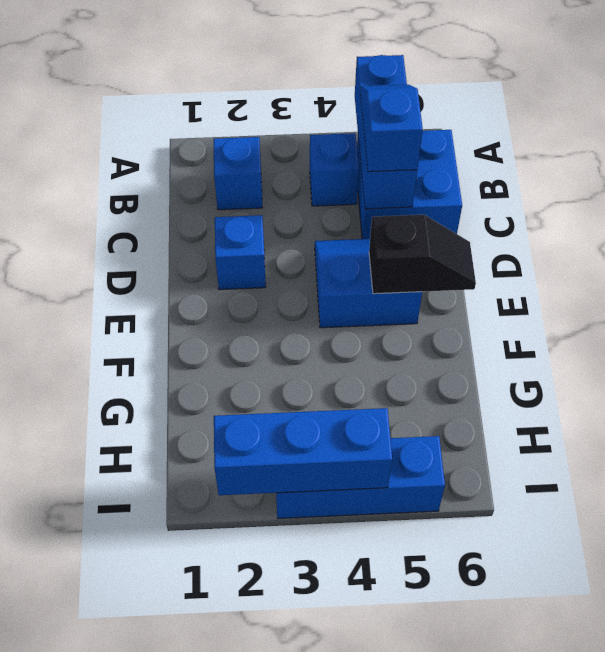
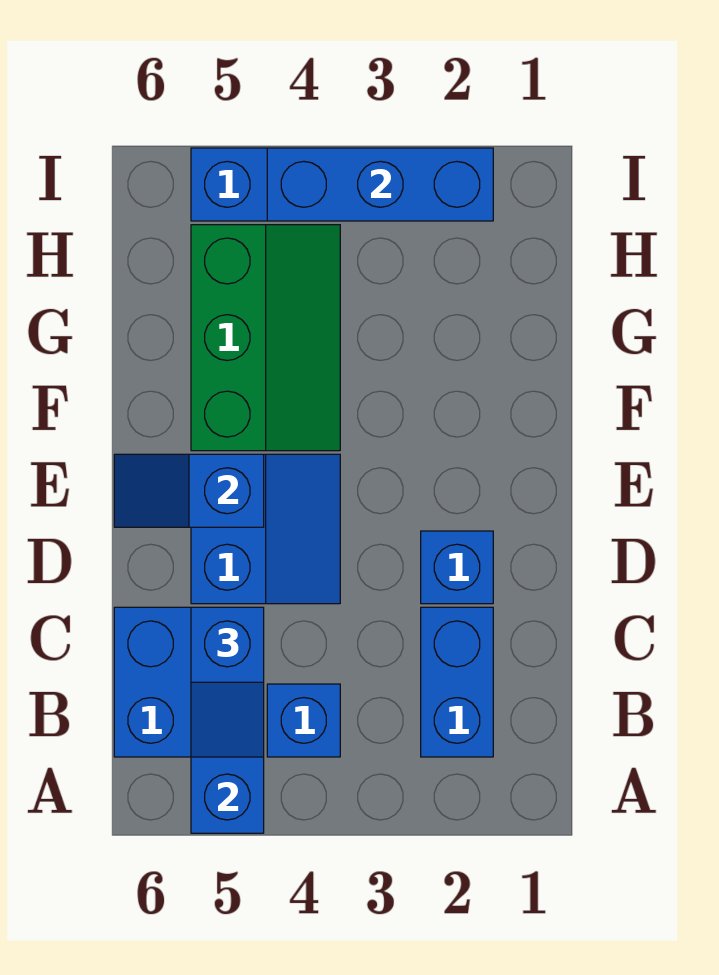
blue 1x1 brick [214,137,263,210] -> blue 1x2 brick [421,607,493,757]
blue 2x2 slope [315,239,422,328] -> blue 2x2 slope turned to [191,454,340,604]
black 1x2 slope [369,215,476,294] -> blue 1x2 slope [114,454,264,527]
none -> green 2x3 slope [191,225,340,451]

